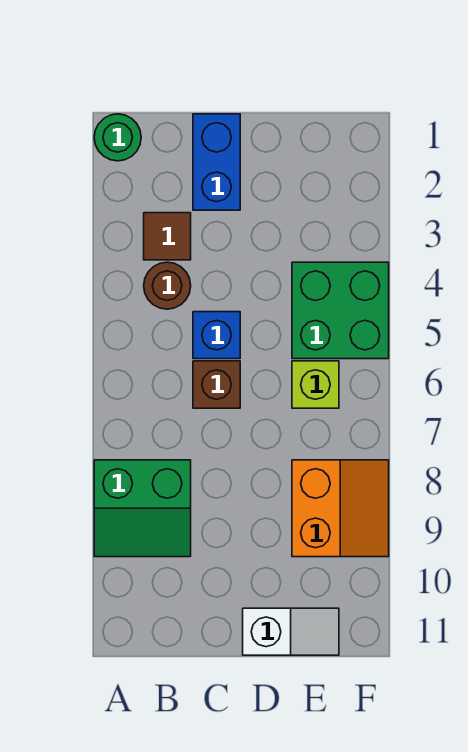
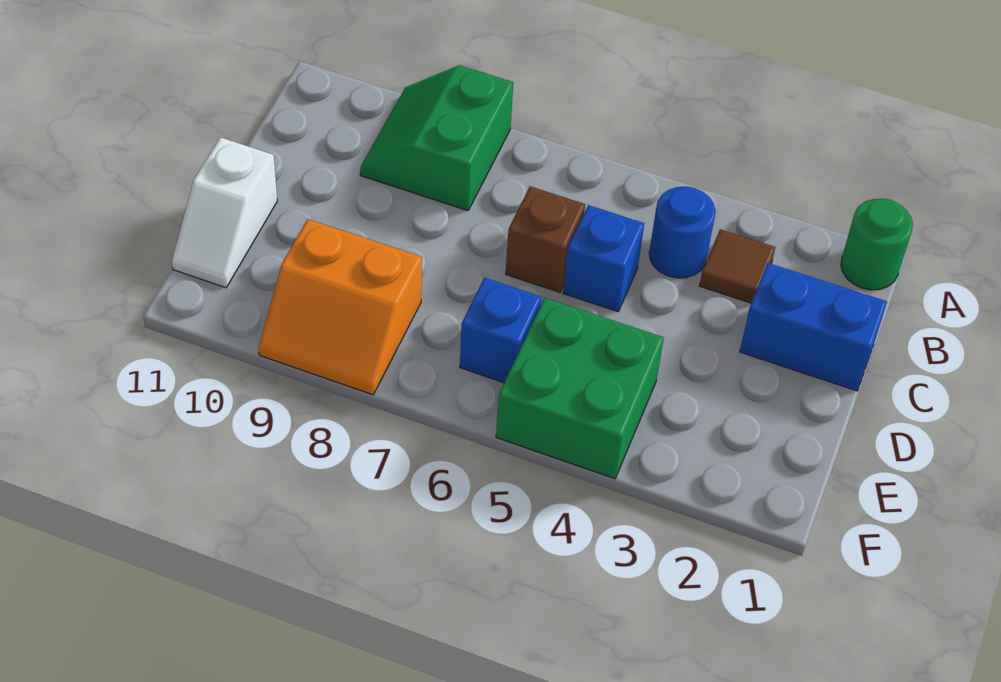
brown 1x1 round brick [144,262,191,309] -> blue 1x1 round brick [649,187,716,278]
lime 1x1 brick [292,361,339,408] -> blue 1x1 brick [460,278,541,383]

